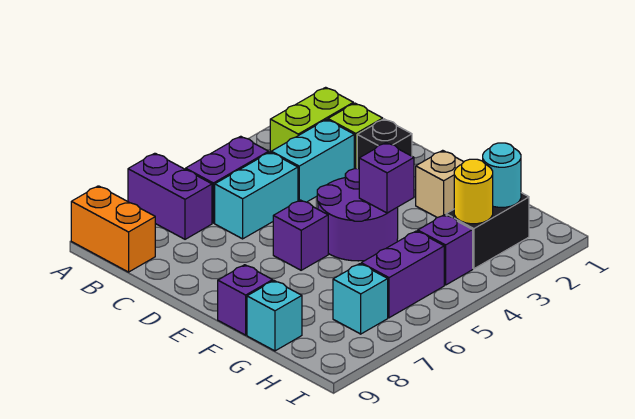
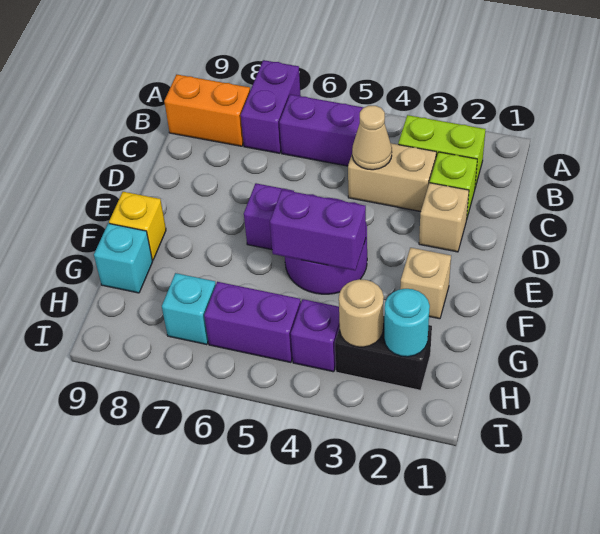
orange 1x2 brick [71,186,155,272] -> orange 1x2 brick turned to [164,75,250,146]
cyan 1x2 brick [271,120,354,202] -> tan 1x2 brick [348,143,436,212]
none -> tan 1x1 cone [352,106,392,170]
cyan 1x2 brick [215,152,298,239] -> none
black 1x1 brick [357,119,412,169] -> tan 1x1 brick [419,183,469,252]
purple 1x1 brick [359,143,414,213] -> purple 1x2 brick [270,190,366,270]
purple 1x1 brick [218,265,273,335] -> yellow 1x1 brick [109,192,166,260]
yellow 1x1 round brick [454,159,493,224] -> tan 1x1 round brick [339,279,384,347]

